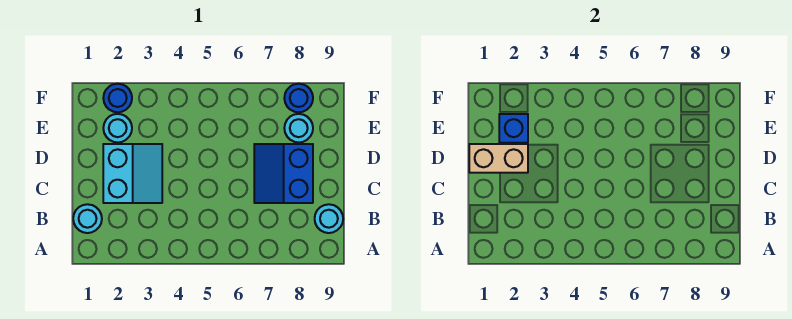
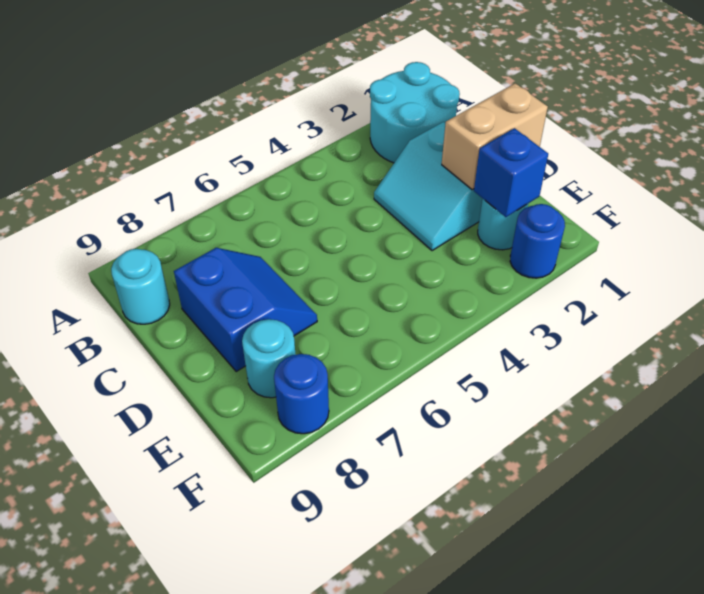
cyan 1x1 round brick [73,204,102,233] -> cyan 2x2 round brick [370,62,460,163]

